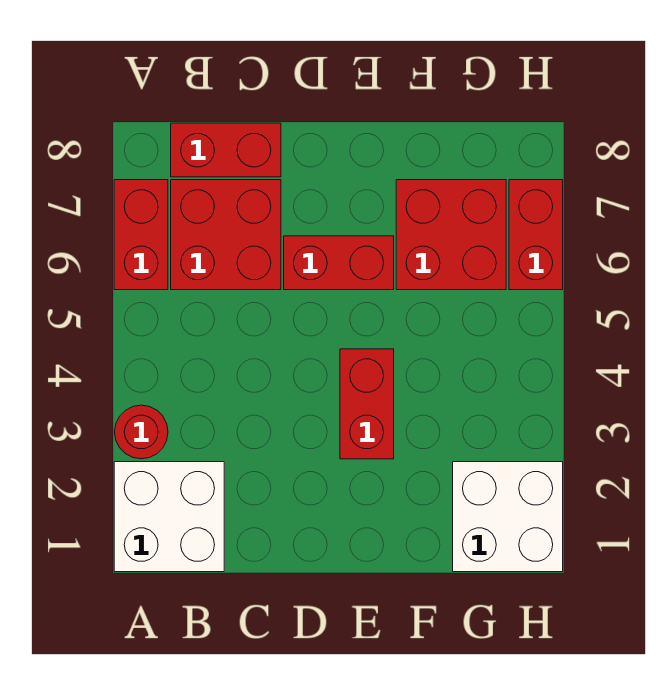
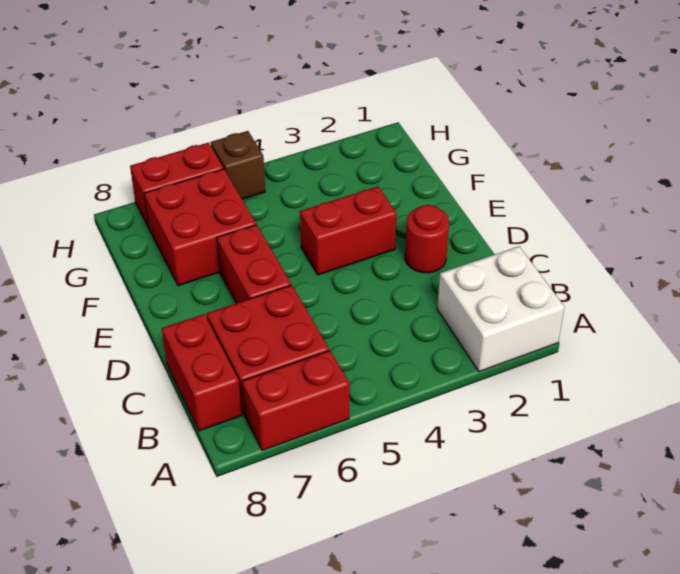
red 1x1 round brick [115,405,168,459] -> red 1x1 round brick moved to [405,205,449,273]
white 2x2 brick [453,462,563,572] -> none
none -> brown 1x1 brick [211,131,265,199]

